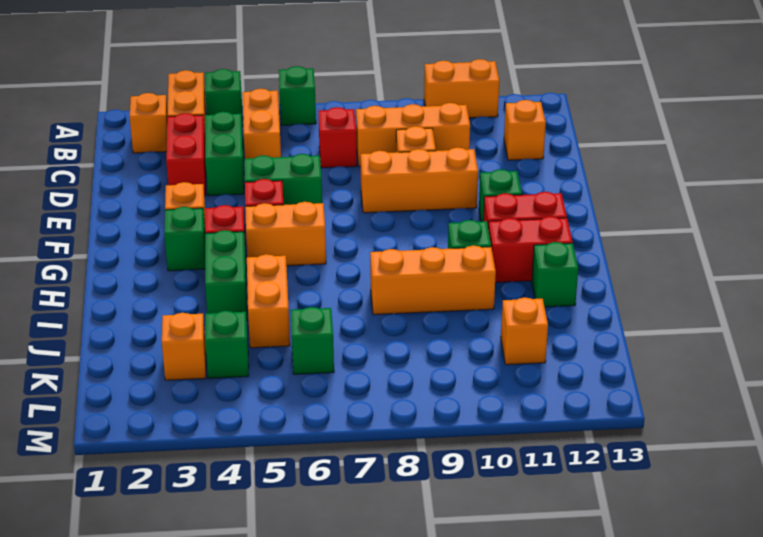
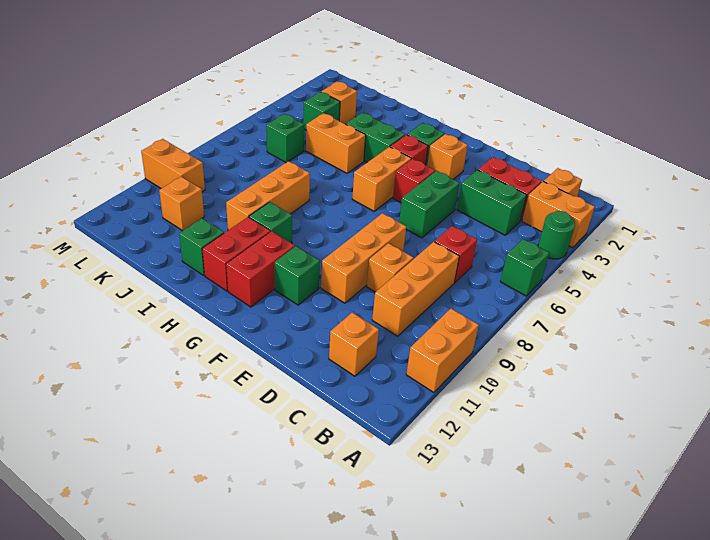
green 1x1 brick [205,69,243,127] -> green 1x1 round brick [538,211,575,259]
orange 1x2 brick [243,89,281,159] -> orange 1x2 brick moved to [141,139,205,192]

